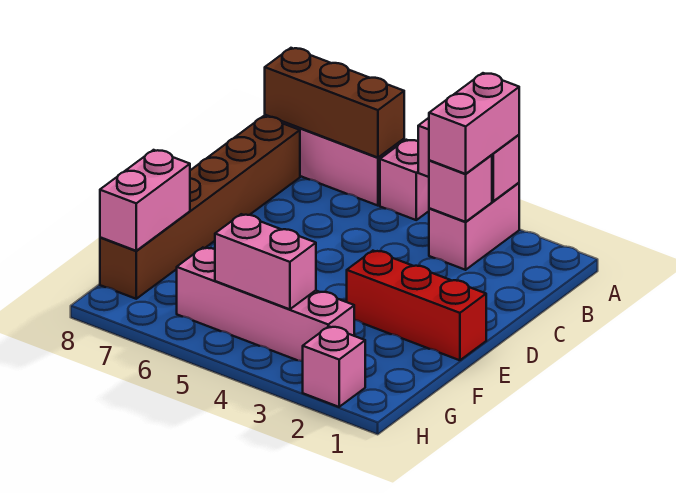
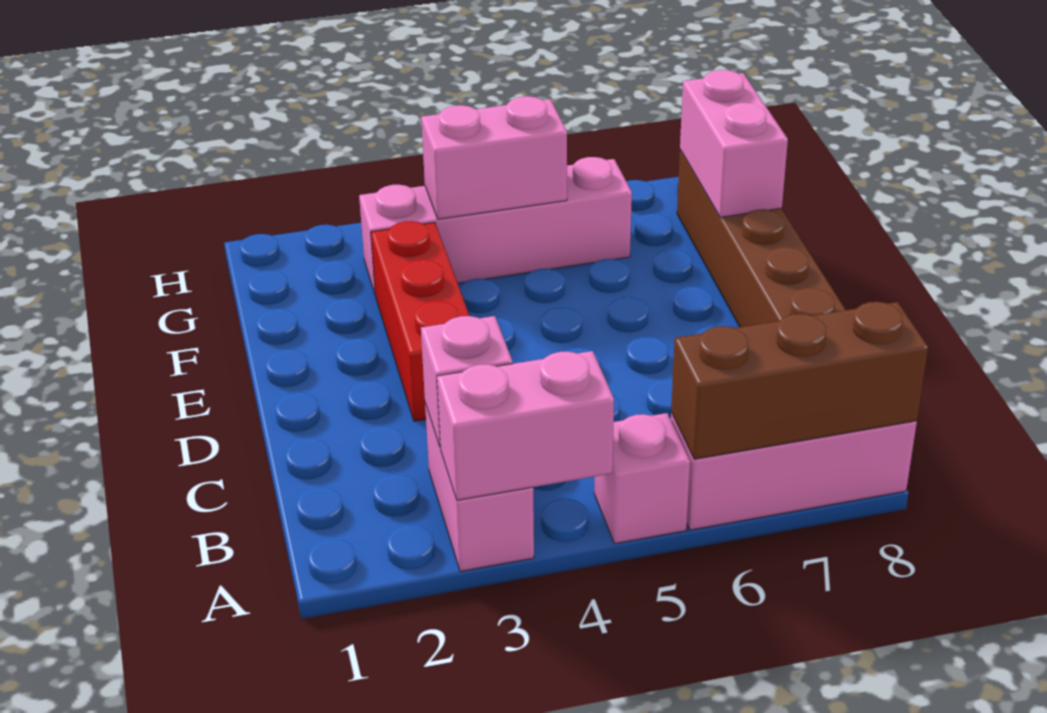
pink 1x2 brick [429,73,519,174] -> none
red 1x3 brick [347,251,486,360] -> red 1x3 brick turned to [371,221,470,421]
pink 1x1 brick [303,326,365,407] -> none

